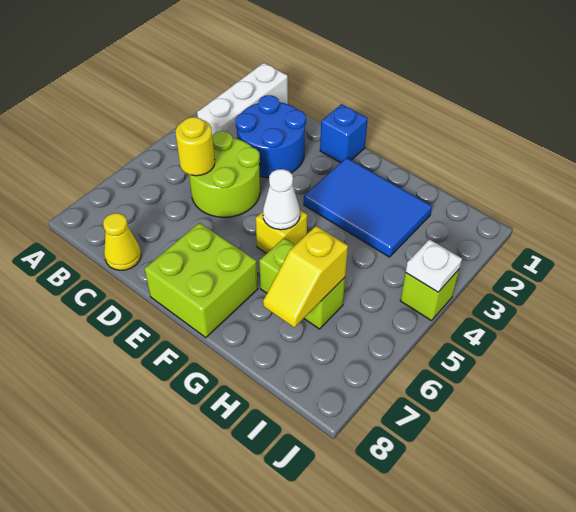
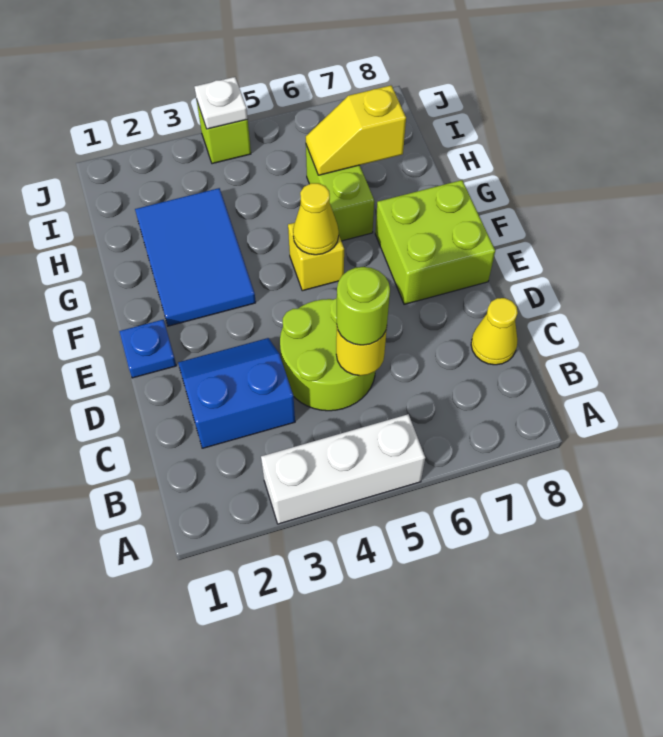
white 1x3 brick [197,63,288,139] -> white 1x3 brick moved to [261,414,425,524]
blue 2x2 round brick [236,95,306,178] -> blue 2x2 slope [178,338,295,448]
none -> lime 1x1 round brick [337,267,390,345]
blue 1x1 brick [320,104,368,163] -> blue 1x1 plate [119,320,176,378]
white 1x1 cone [263,169,300,230] -> yellow 1x1 cone [293,183,339,255]
yellow 1x2 slope [263,226,348,327] -> yellow 1x2 slope turned to [306,85,406,175]

